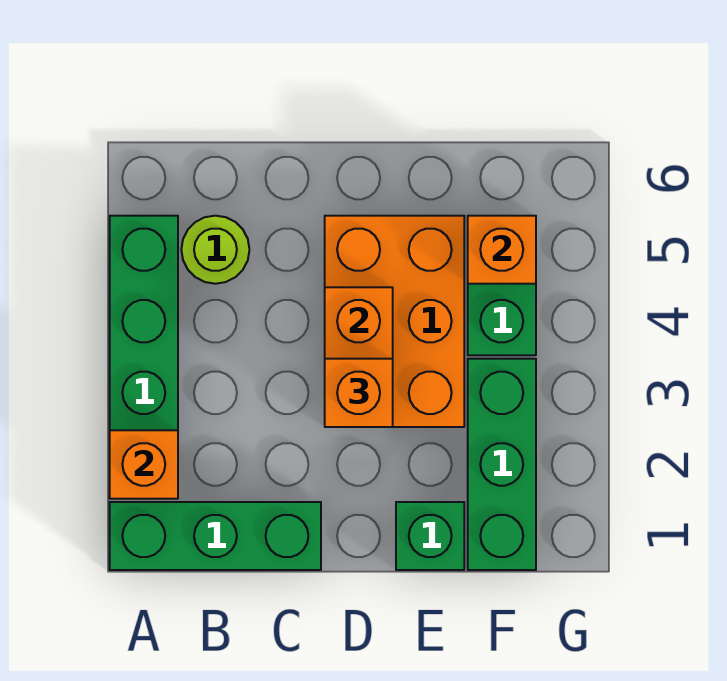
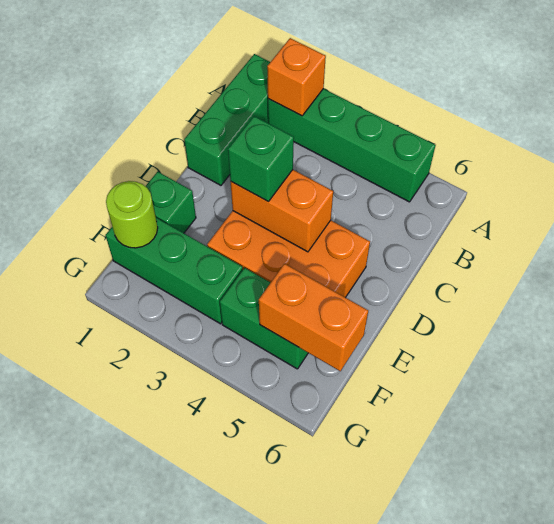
lime 1x1 round brick [181,216,249,284] -> lime 1x1 round brick moved to [106,181,158,248]
orange 1x1 brick [325,359,393,427] -> green 1x1 brick [228,116,294,201]
orange 1x1 brick [468,216,536,284] -> orange 1x2 brick [259,264,368,371]

